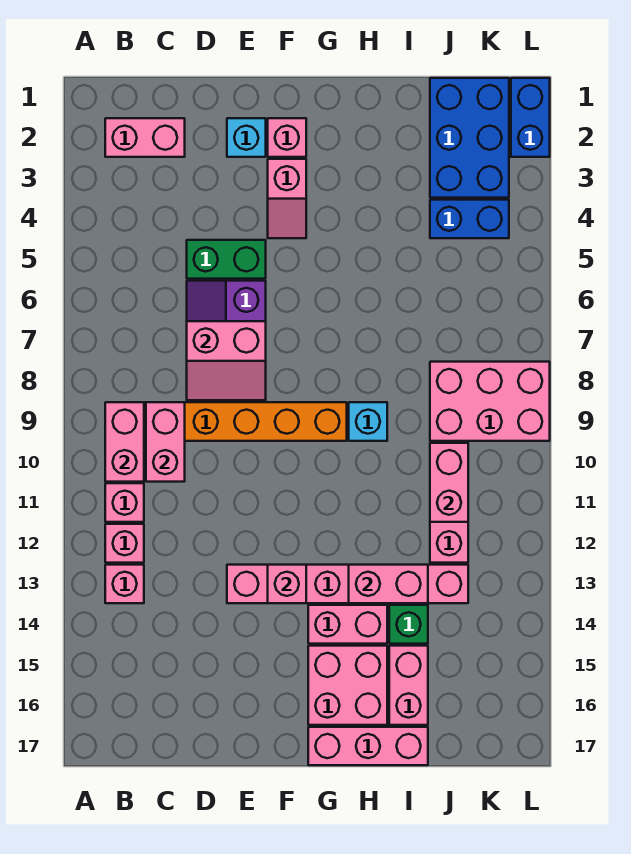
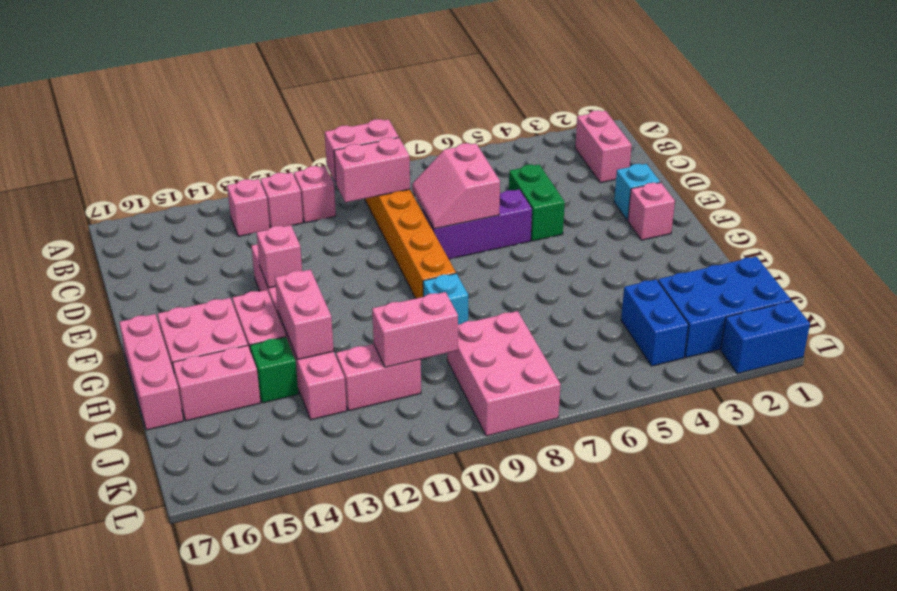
pink 1x2 slope [268,159,306,238] -> none

